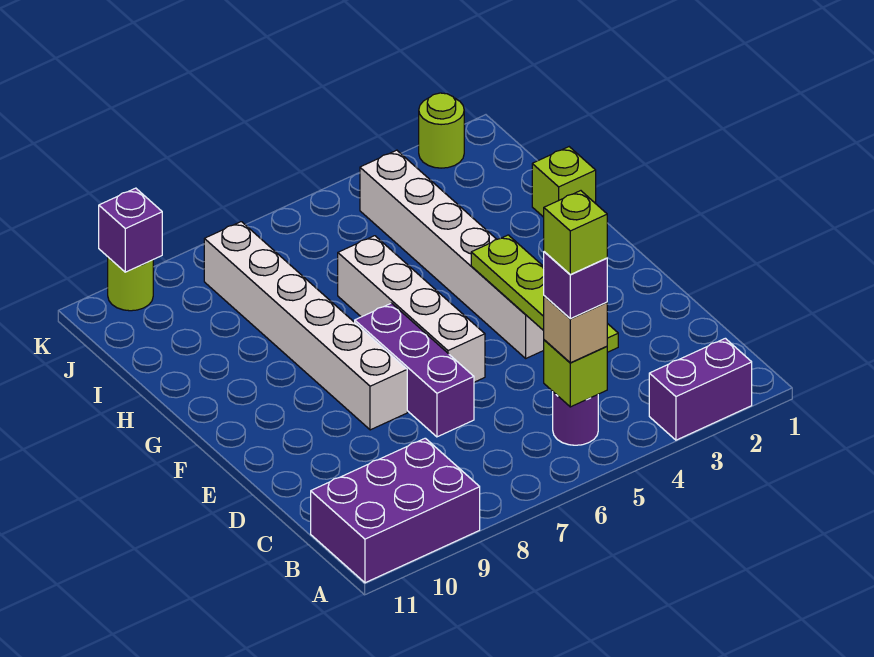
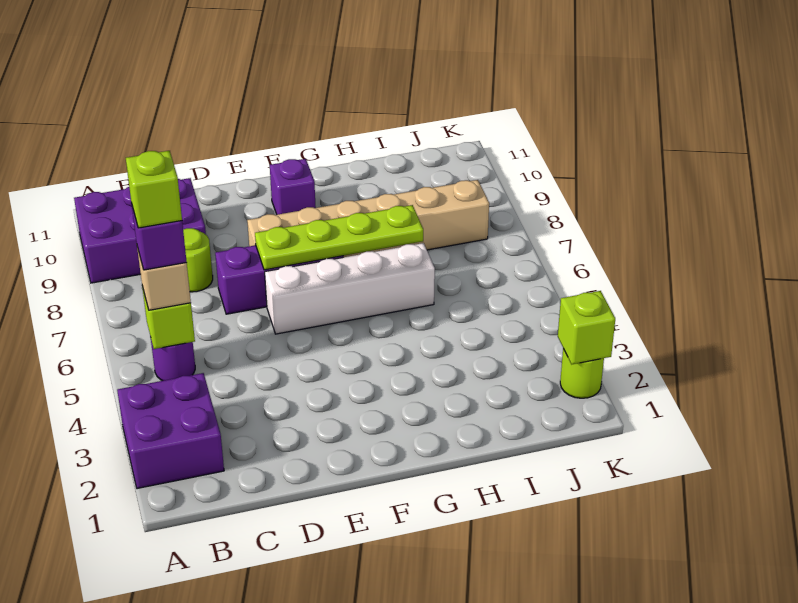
purple 1x2 brick [649,338,752,440] -> purple 2x2 brick [117,373,224,489]
purple 2x3 brick [311,438,480,583] -> purple 2x3 brick turned to [74,178,206,283]
lime 1x4 plate [471,235,618,352] -> lime 1x4 plate moved to [255,205,423,270]
white 1x6 brick [360,150,544,358] -> none
white 1x6 brick [204,222,407,430] -> tan 1x6 brick [247,180,489,257]
lime 1x1 brick [532,147,596,217] -> lime 1x1 brick moved to [558,291,615,364]
lime 1x1 round brick [108,257,153,311] -> lime 1x1 round brick moved to [183,228,213,292]
purple 1x1 brick [99,188,162,272] -> purple 1x1 brick moved to [270,159,316,215]

